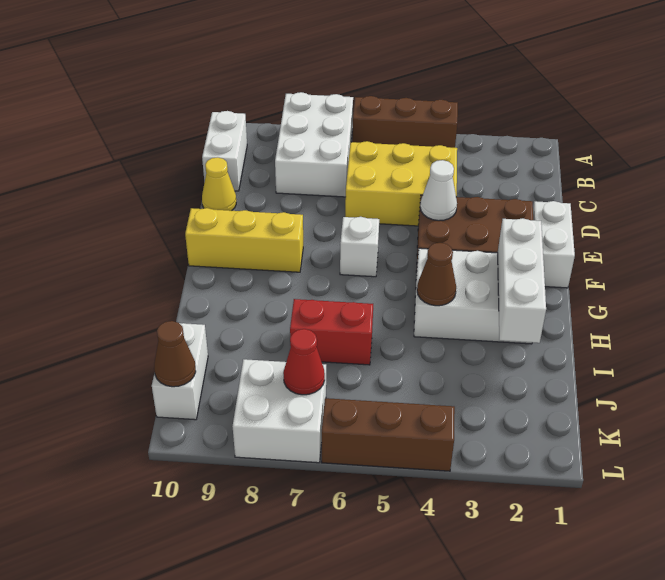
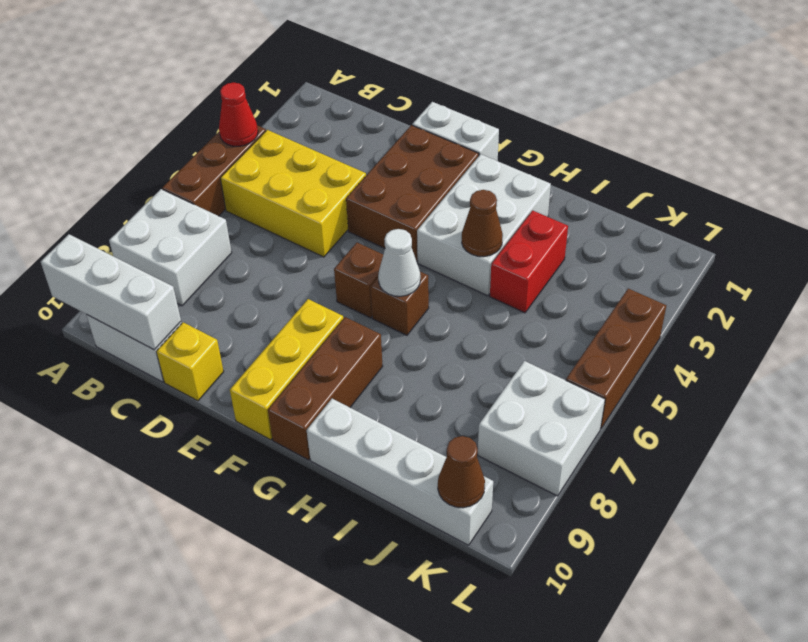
white 2x3 brick [275,92,353,197] -> white 2x2 brick [109,189,232,306]
yellow 2x3 brick [345,141,457,226] -> yellow 2x3 brick turned to [220,130,366,257]
yellow 1x1 cone [202,157,236,211] -> yellow 1x1 brick [156,322,224,401]
white 1x1 cone [420,160,457,221] -> white 1x1 cone moved to [378,229,420,296]
white 1x1 brick [340,217,379,277] -> brown 1x1 brick [334,243,383,318]
white 1x3 brick [498,218,546,343] -> white 1x3 brick moved to [41,234,181,350]
none -> brown 1x1 brick [371,272,429,335]
none -> brown 1x3 brick [268,317,383,460]
red 1x2 brick [290,299,373,365] -> red 1x2 brick moved to [490,211,568,313]
white 1x2 brick [152,323,208,420] -> white 1x4 brick [307,399,493,545]
red 1x1 cone [283,329,325,395] -> red 1x1 cone moved to [219,83,258,146]

